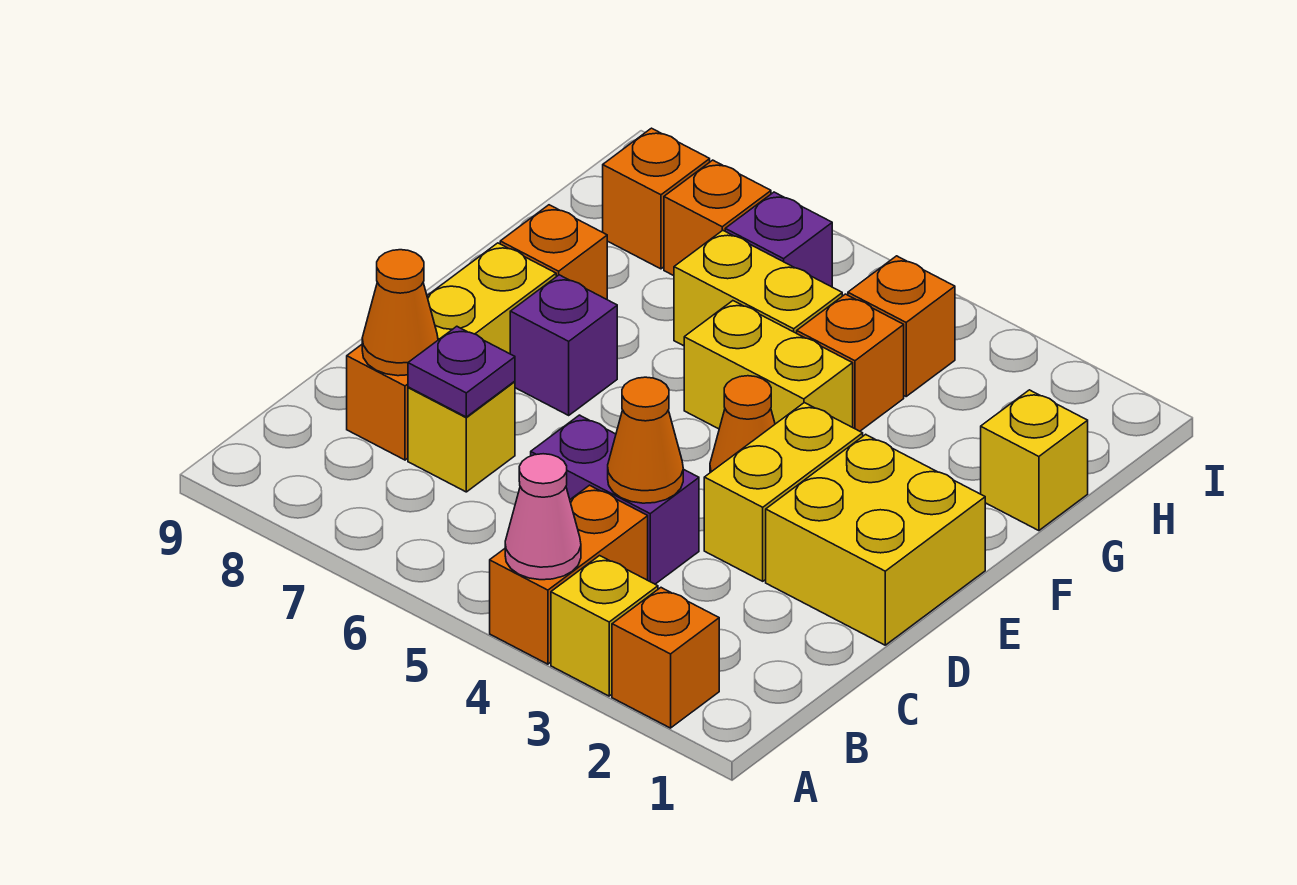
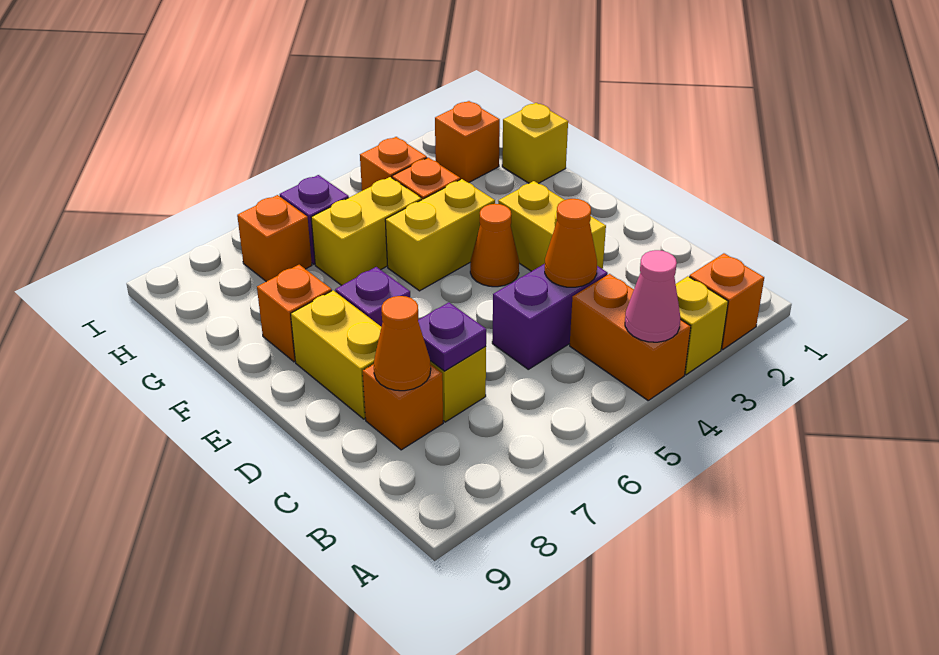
yellow 2x2 brick [766,434,985,645] -> none
orange 1x1 brick [603,128,710,269] -> orange 1x1 brick moved to [435,101,500,183]

